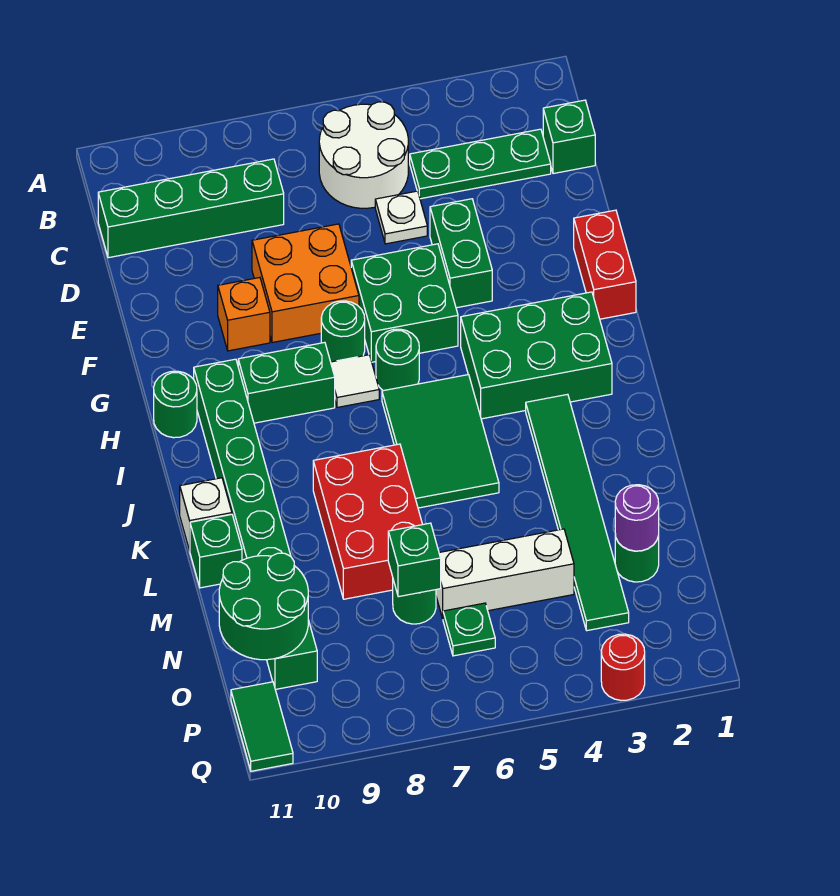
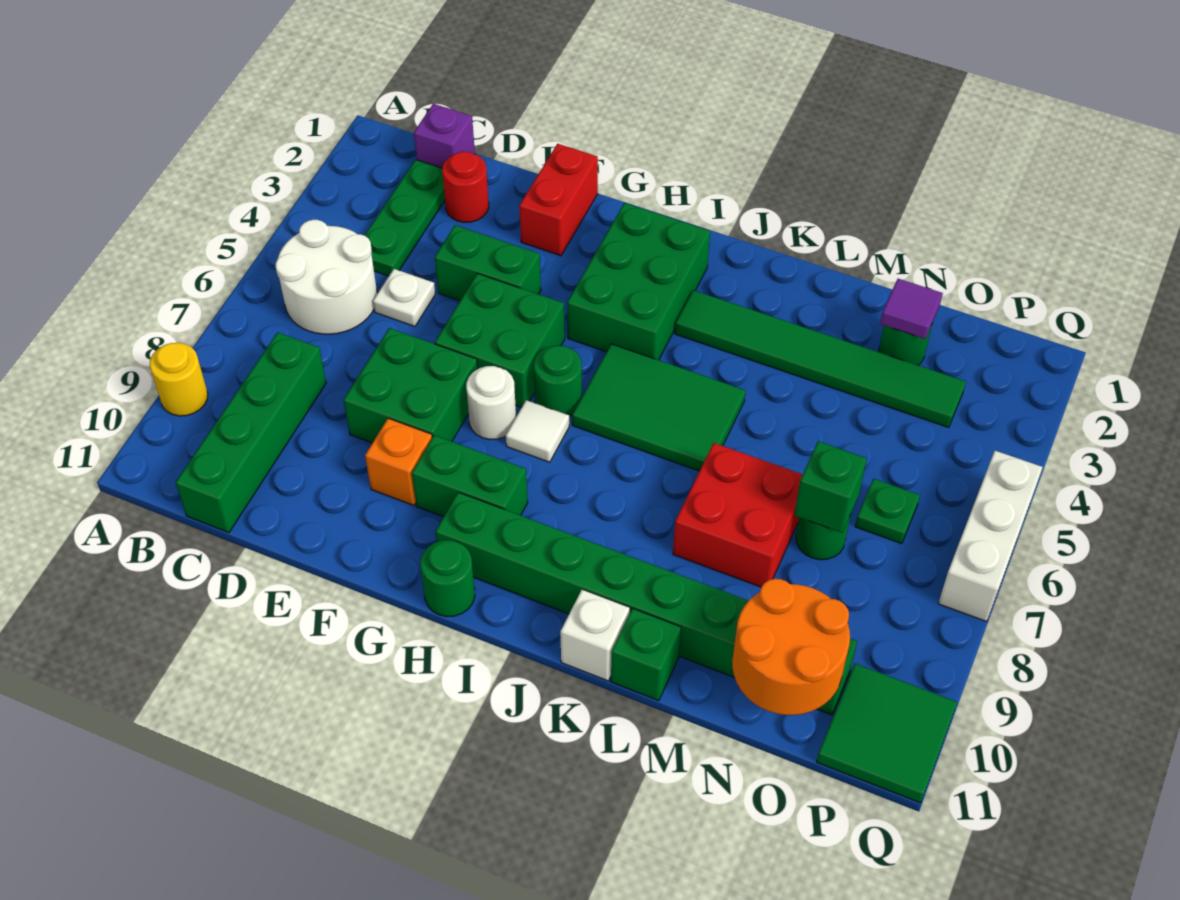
none -> yellow 1x1 round brick [150,343,208,416]
green 1x1 brick [543,100,595,174] -> purple 1x1 brick [414,104,475,168]
orange 2x2 brick [252,224,359,343] -> green 2x2 brick [344,328,478,443]
red 1x2 brick [574,210,636,319] -> red 1x2 brick turned to [519,144,598,256]
green 1x1 round brick [321,301,365,362] -> white 1x1 round brick [466,366,516,439]
green 1x2 brick [238,342,335,423] -> green 1x2 brick turned to [412,435,528,517]
red 2x3 brick [313,444,423,599] -> red 2x2 brick [673,443,803,587]
purple 1x1 round brick [615,485,659,551] -> purple 1x1 tile [880,279,943,339]
white 1x3 brick [436,529,574,618] -> white 1x3 brick moved to [938,451,1043,622]
green 2x2 round brick [219,553,308,660] -> orange 2x2 round brick [732,579,850,715]
green 1x2 tile [231,682,293,771] -> green 2x2 tile [817,664,957,803]
red 1x1 round brick [601,634,645,700] -> red 1x1 round brick moved to [442,152,489,222]

